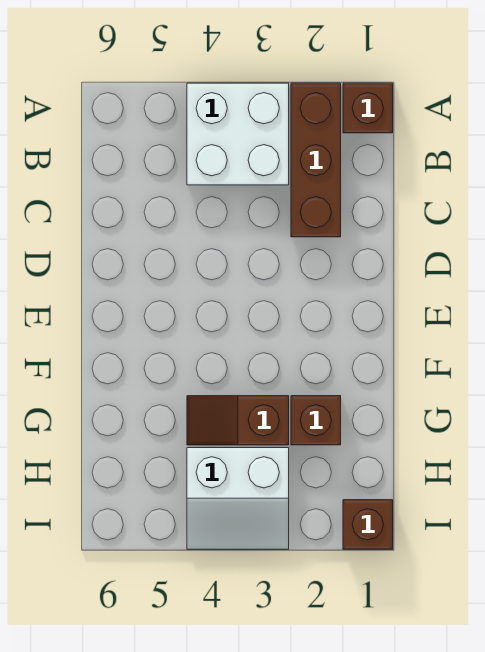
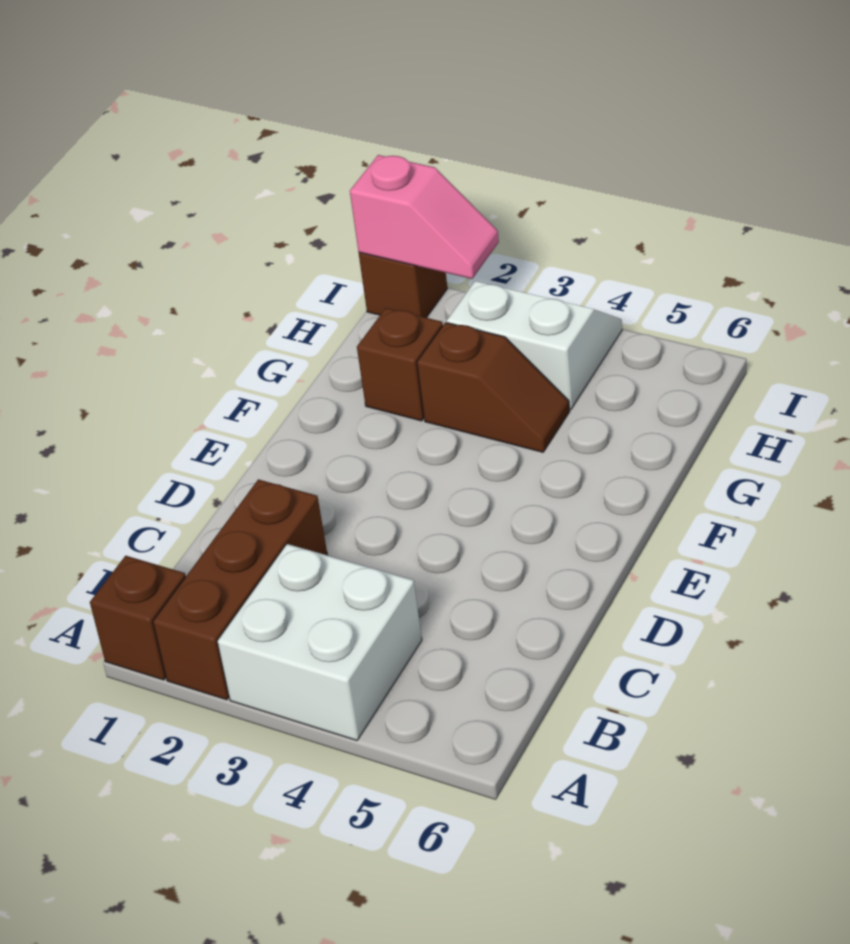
none -> pink 1x2 slope [350,155,499,279]

